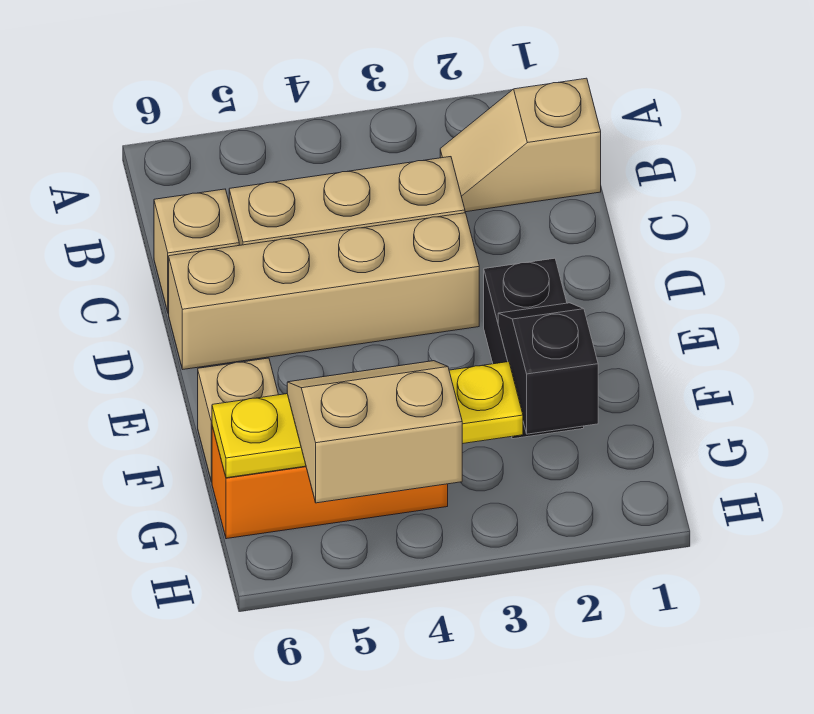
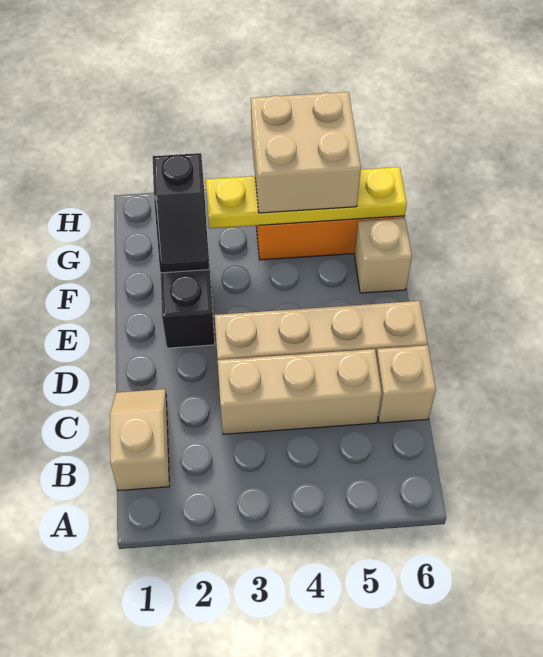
tan 1x2 slope [440,78,601,212] -> tan 1x2 slope turned to [110,389,169,491]
tan 2x2 slope [287,361,462,503] -> tan 2x2 brick [251,92,361,213]

